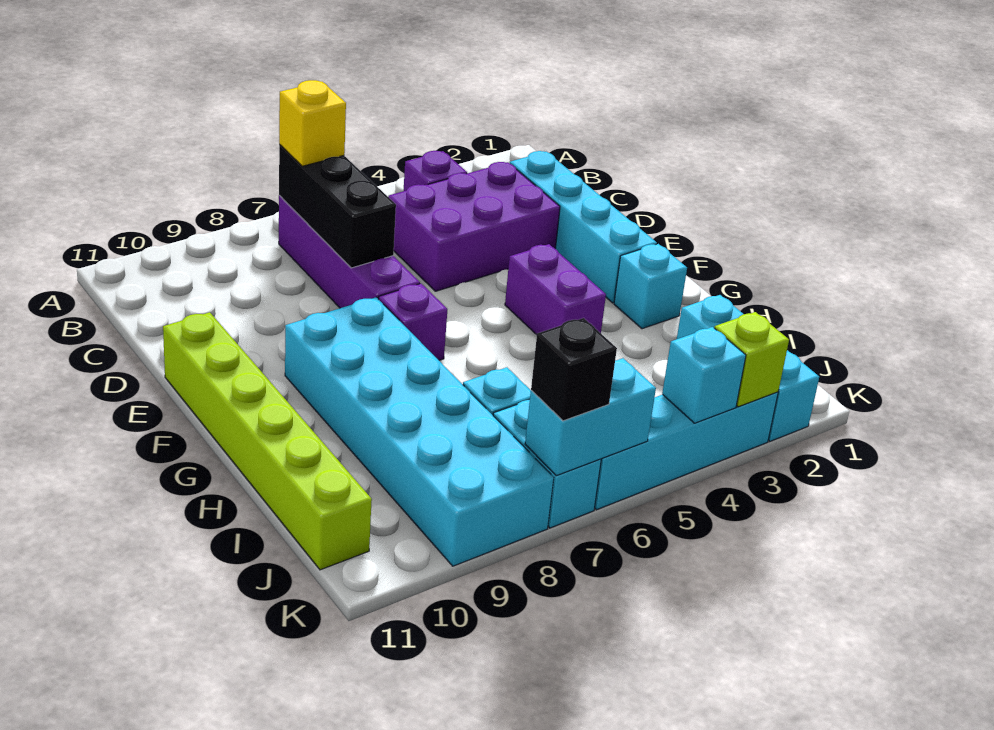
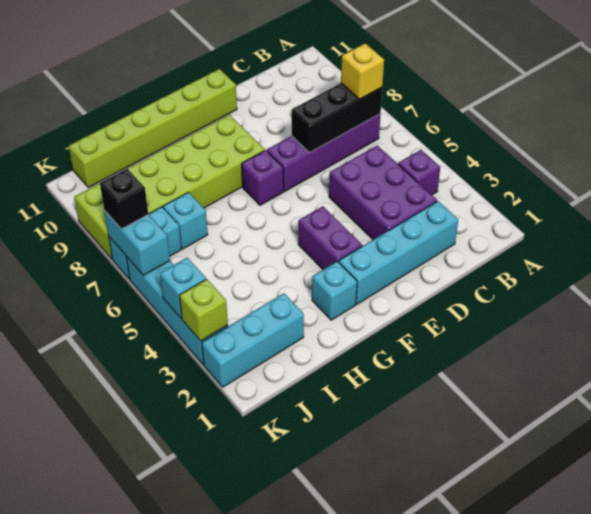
purple 1x2 brick [505,244,606,335] -> purple 1x2 brick turned to [298,206,362,270]
cyan 2x6 brick [285,297,554,566] -> lime 2x6 brick [74,115,265,259]

